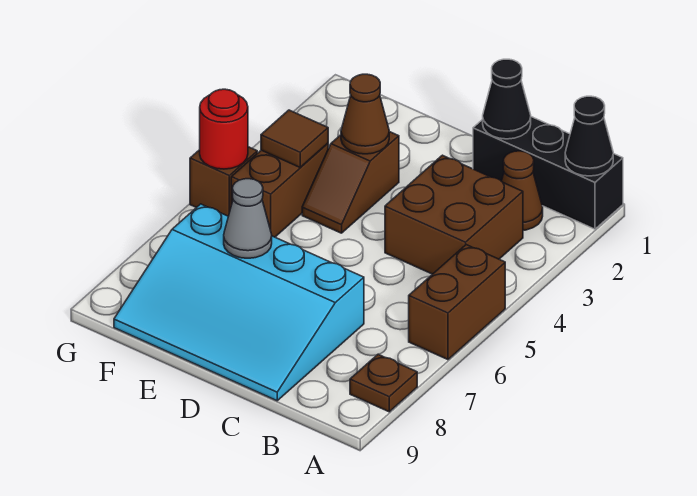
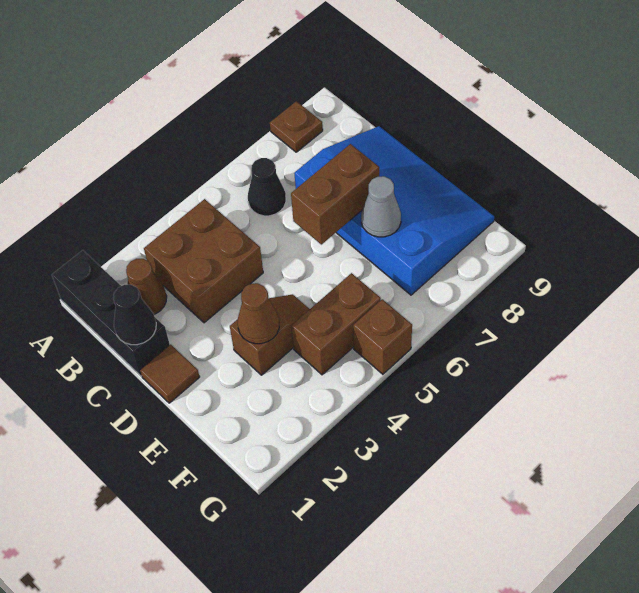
black 1x1 cone [565,96,613,176] -> black 1x1 cone moved to [248,158,286,216]
brown 1x2 brick [409,245,505,360] -> brown 1x2 brick moved to [291,144,379,244]
cyan 3x4 slope [114,204,364,401] -> blue 3x4 slope [294,126,494,295]
brown 1x1 tile [261,110,328,167] -> brown 1x1 tile moved to [140,344,200,403]
red 1x1 round brick [200,89,248,169] -> none

